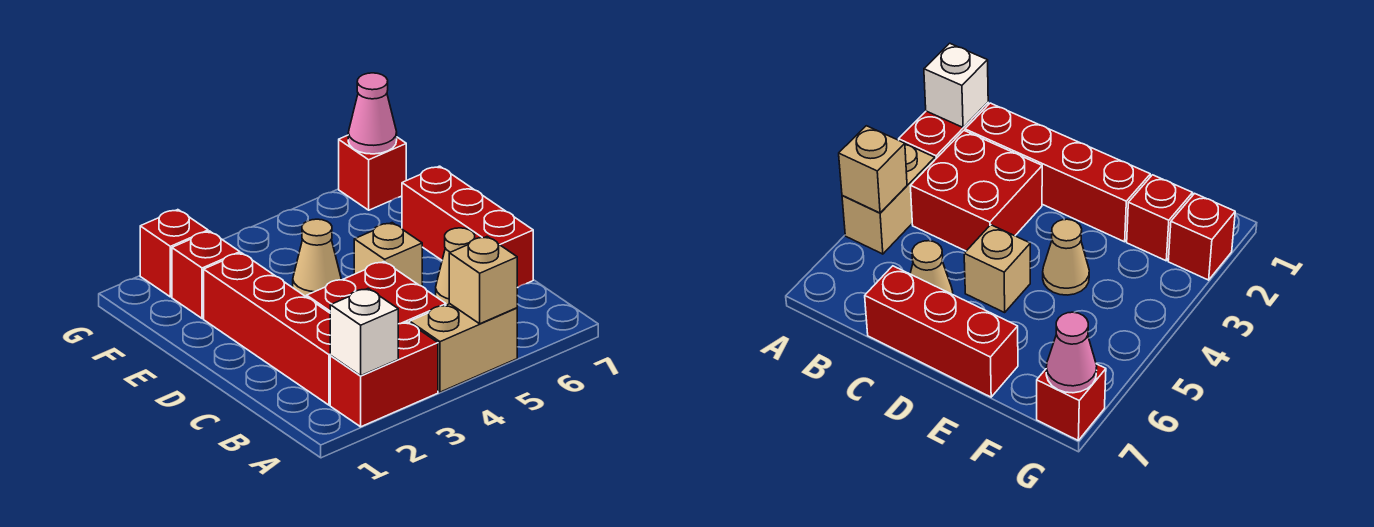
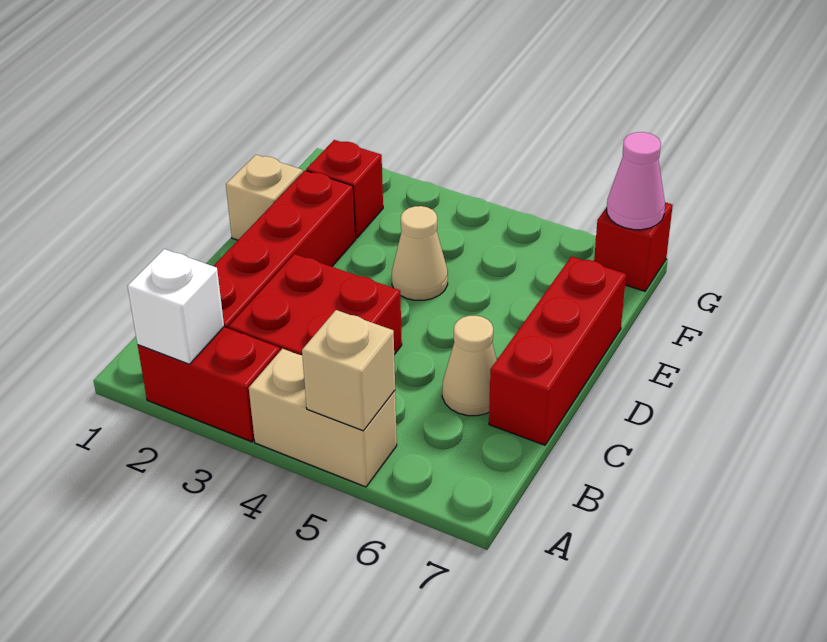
tan 1x1 brick [354,223,422,286] -> tan 1x1 brick moved to [226,155,303,240]
red 1x1 brick [140,210,208,297] -> none

